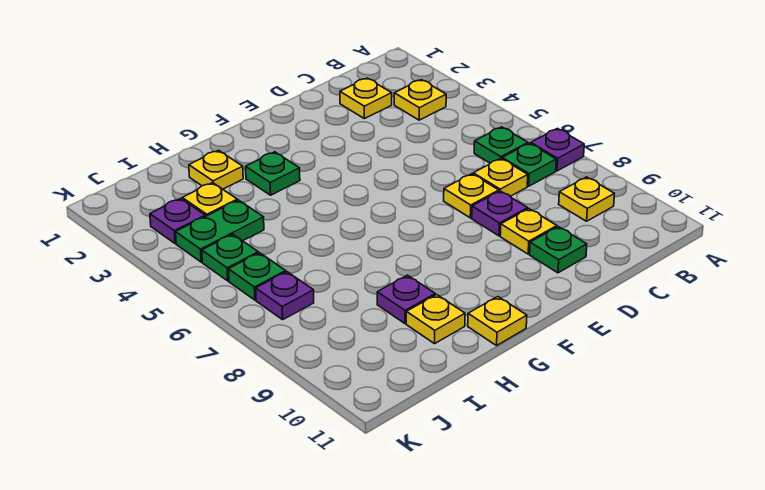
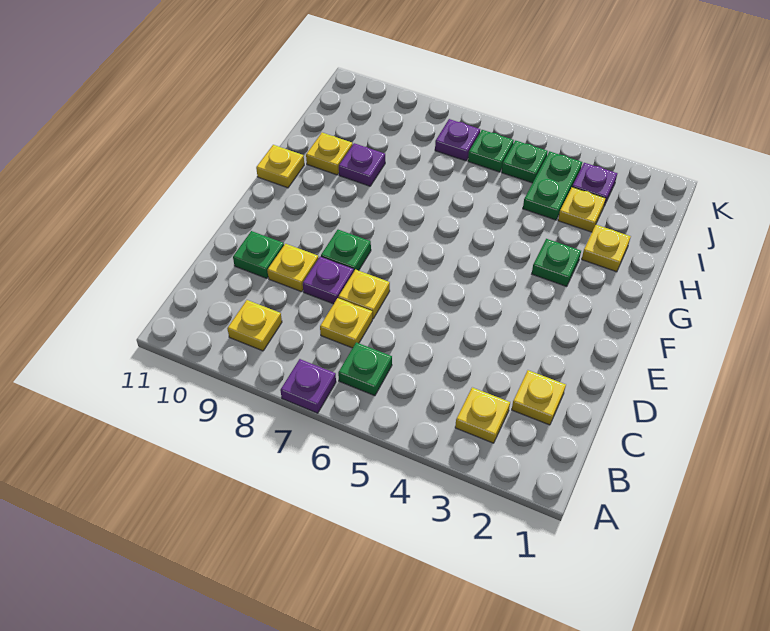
green 1x1 plate [502,143,556,186] -> green 1x1 plate moved to [321,230,371,271]

